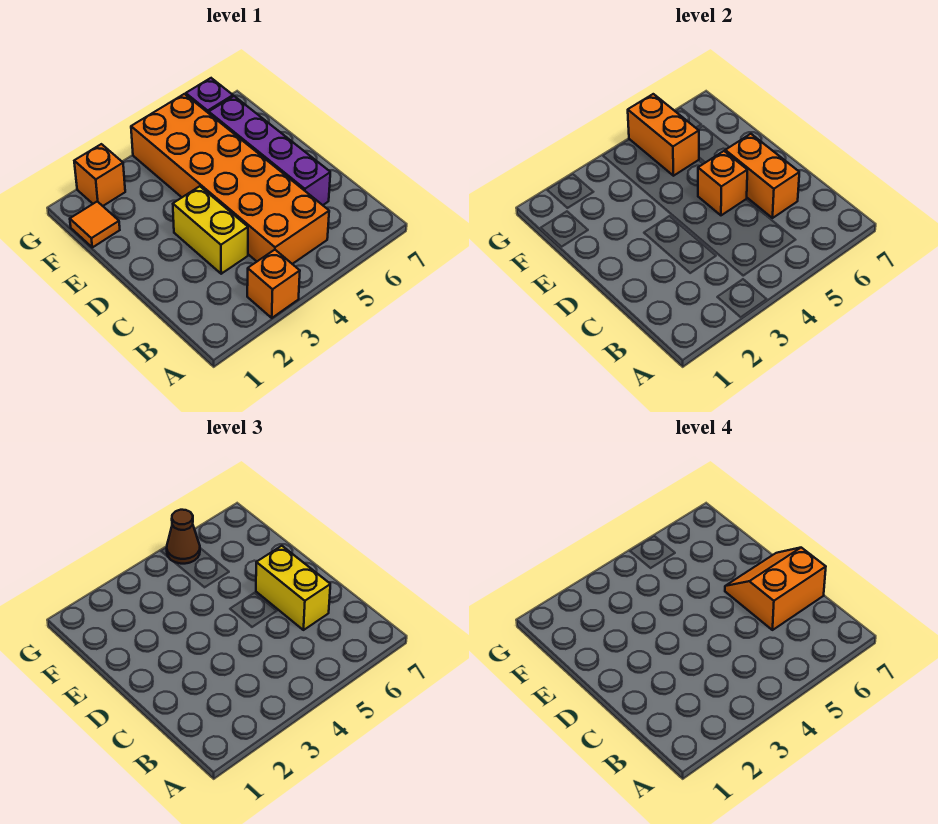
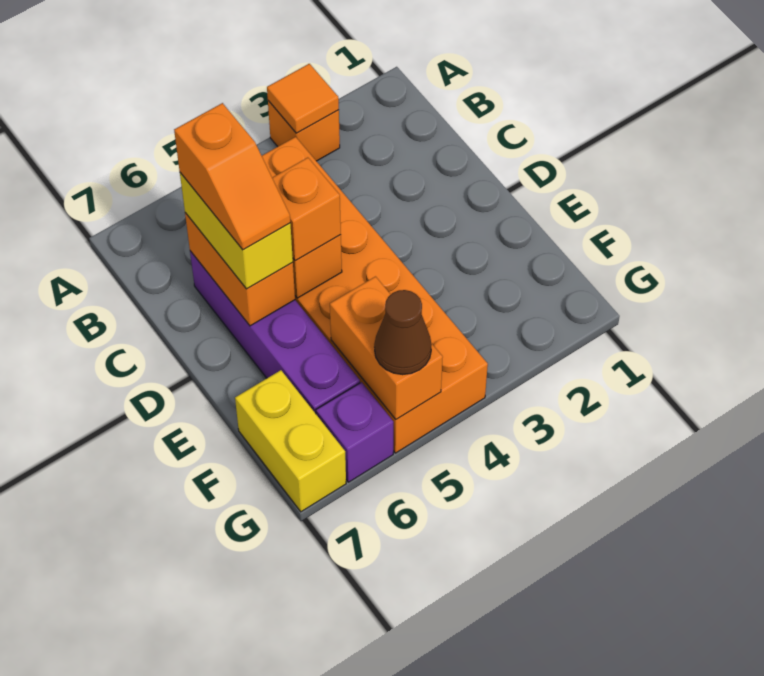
yellow 1x2 brick [173,186,248,274] -> yellow 1x2 brick moved to [235,370,346,512]
orange 2x2 slope [725,548,826,630] -> orange 1x2 slope [174,103,290,250]
orange 1x1 tile [70,201,120,247] -> orange 1x1 tile moved to [267,64,339,133]
orange 1x1 brick [74,144,125,206] -> orange 1x1 brick moved to [272,158,341,261]

